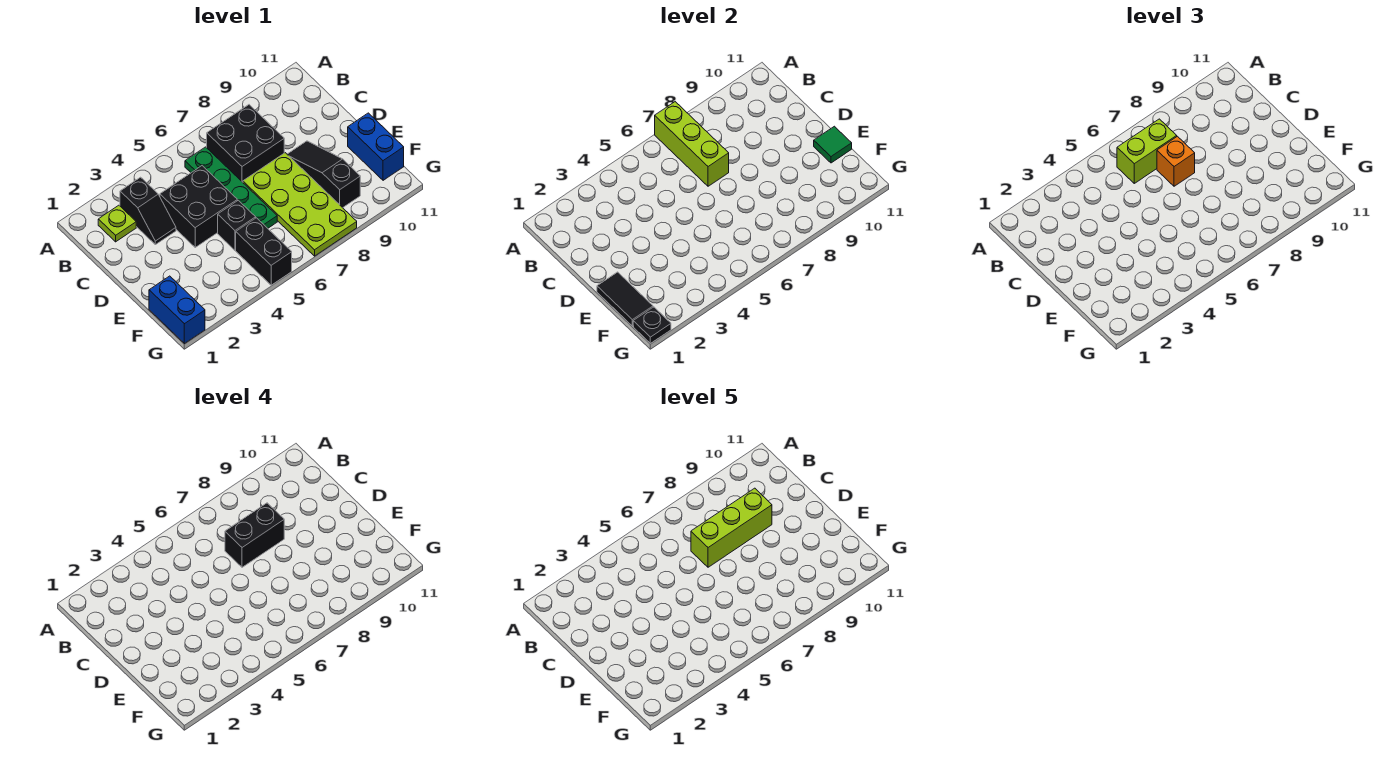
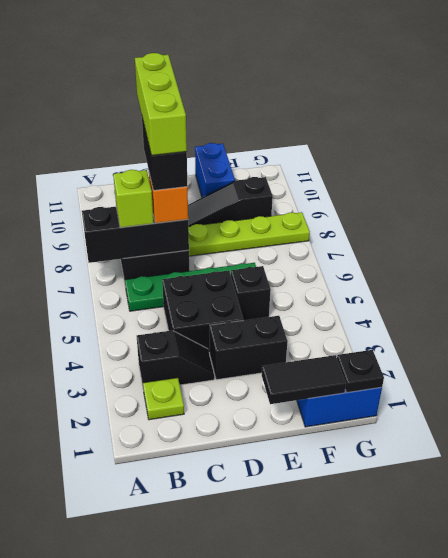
lime 1x3 brick [655,102,729,186] -> black 1x3 brick [82,207,189,263]
lime 1x2 brick [1117,119,1177,183] -> lime 1x1 brick [113,170,153,228]
lime 2x4 plate [243,153,357,256] -> lime 1x4 plate [188,212,310,256]
blue 1x2 brick [348,113,404,180] -> blue 1x2 brick turned to [195,143,235,197]
green 1x1 tile [814,126,852,163] -> none
black 1x2 brick [236,218,292,285] -> black 1x2 brick moved to [210,316,288,380]

